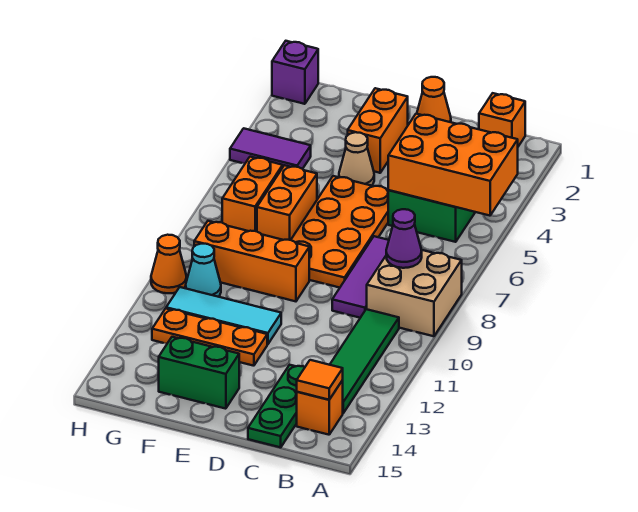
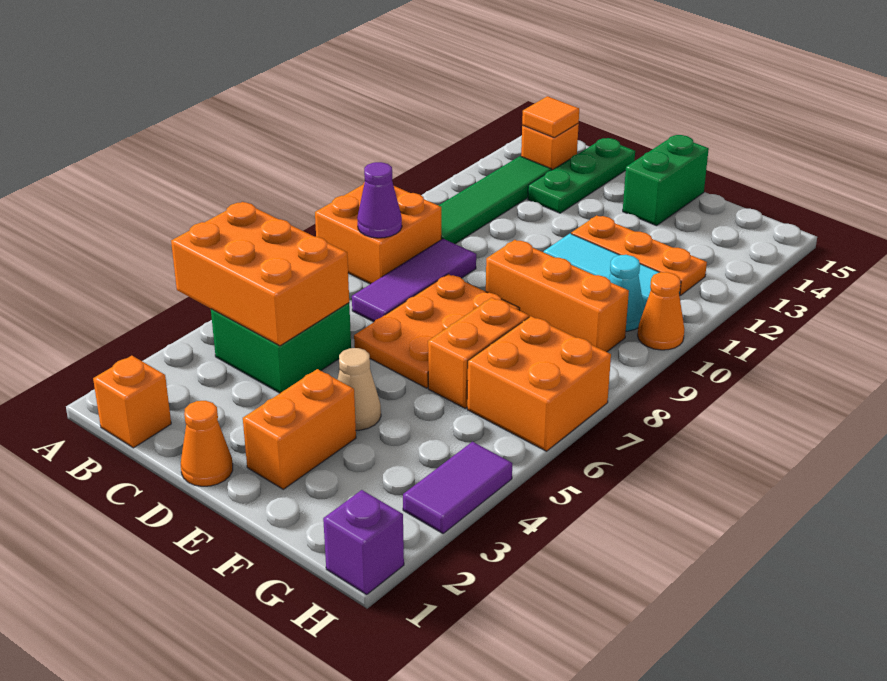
tan 2x2 brick [367,250,462,336] -> orange 2x2 brick [315,182,441,284]
orange 2x4 plate [291,176,388,288] -> orange 2x3 plate [354,274,520,388]
green 1x2 brick [159,337,239,409] -> green 1x2 brick turned to [623,135,709,226]
purple 1x2 tile [230,128,311,169] -> purple 1x2 tile turned to [403,442,512,533]
orange 1x2 brick [222,157,283,231] -> orange 2x2 brick [467,316,611,451]

